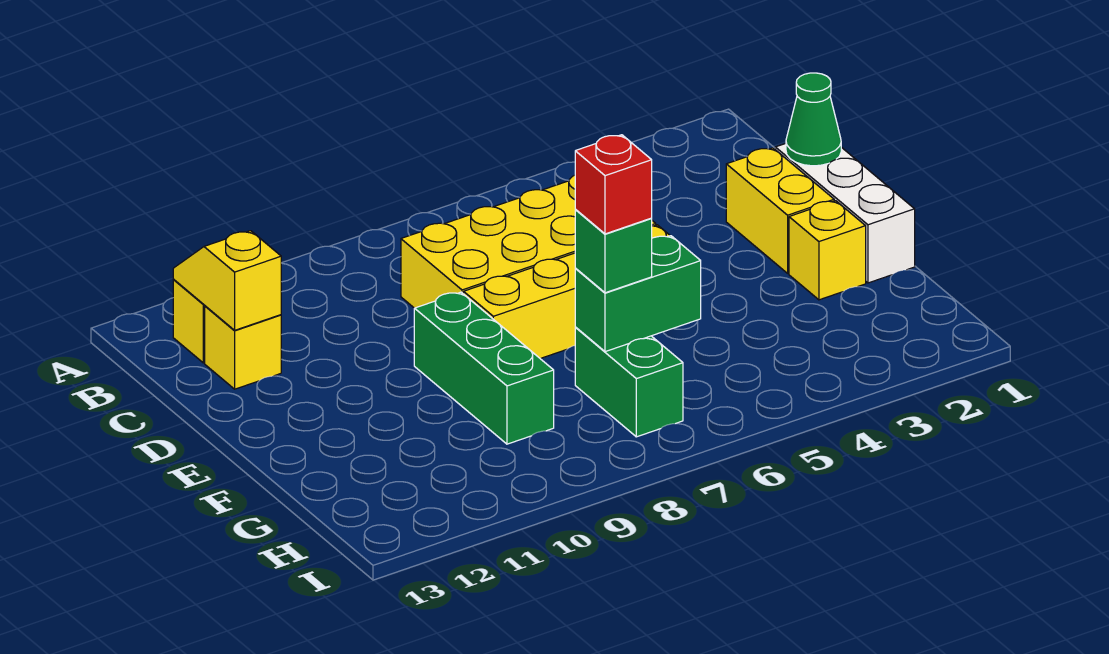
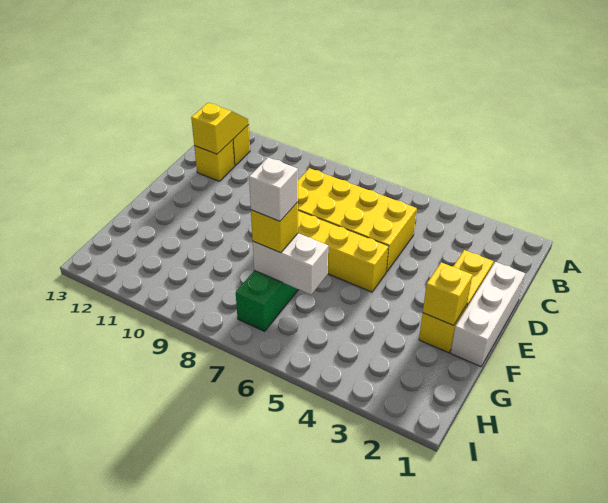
green 1x1 cone [786,73,841,166] -> none
green 1x3 brick [414,292,554,444] -> none
none -> yellow 1x1 brick [423,262,472,325]
green 1x2 brick [575,236,701,352] -> white 1x2 brick [253,233,328,295]
green 1x1 brick [575,209,652,293] -> yellow 1x1 brick [251,202,298,253]
red 1x1 brick [575,135,652,234] -> white 1x1 brick [249,158,298,221]

